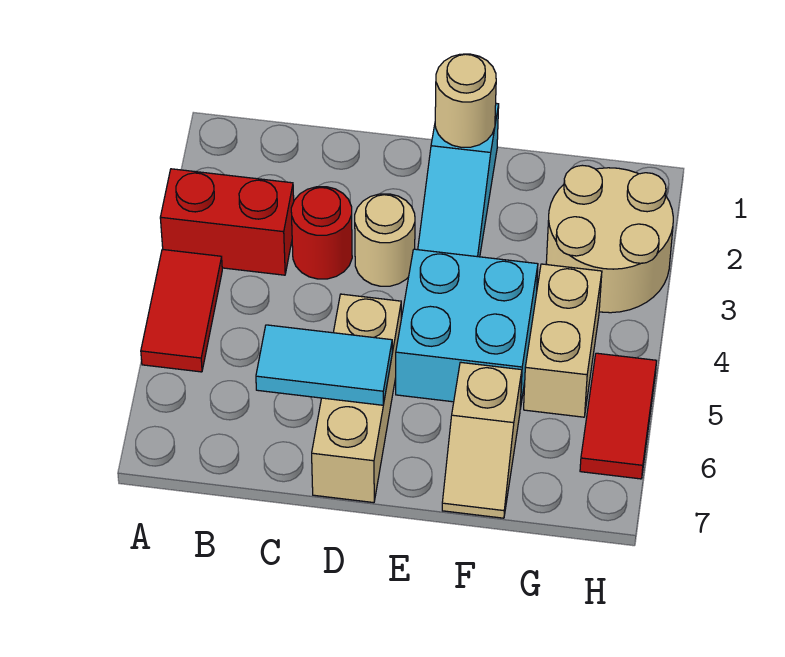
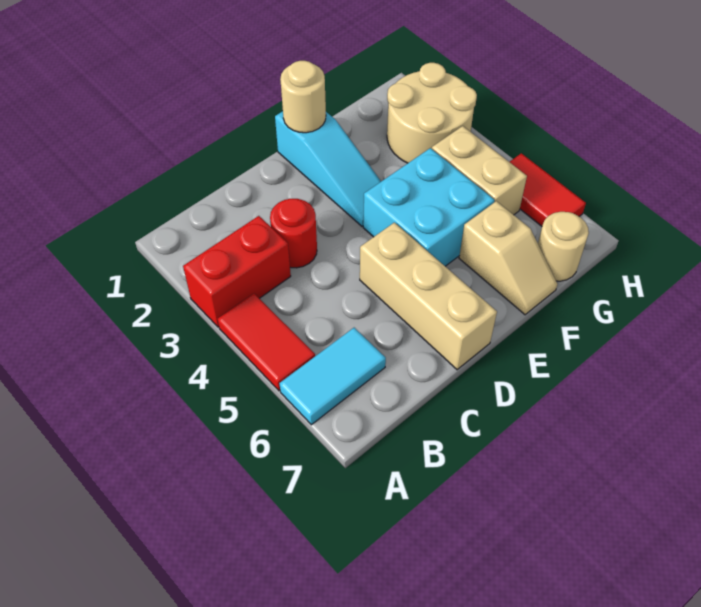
cyan 1x2 tile [256,325,392,405] -> cyan 1x2 tile moved to [279,328,386,425]
tan 1x1 round brick [355,194,415,286] -> tan 1x1 round brick moved to [538,212,589,281]

